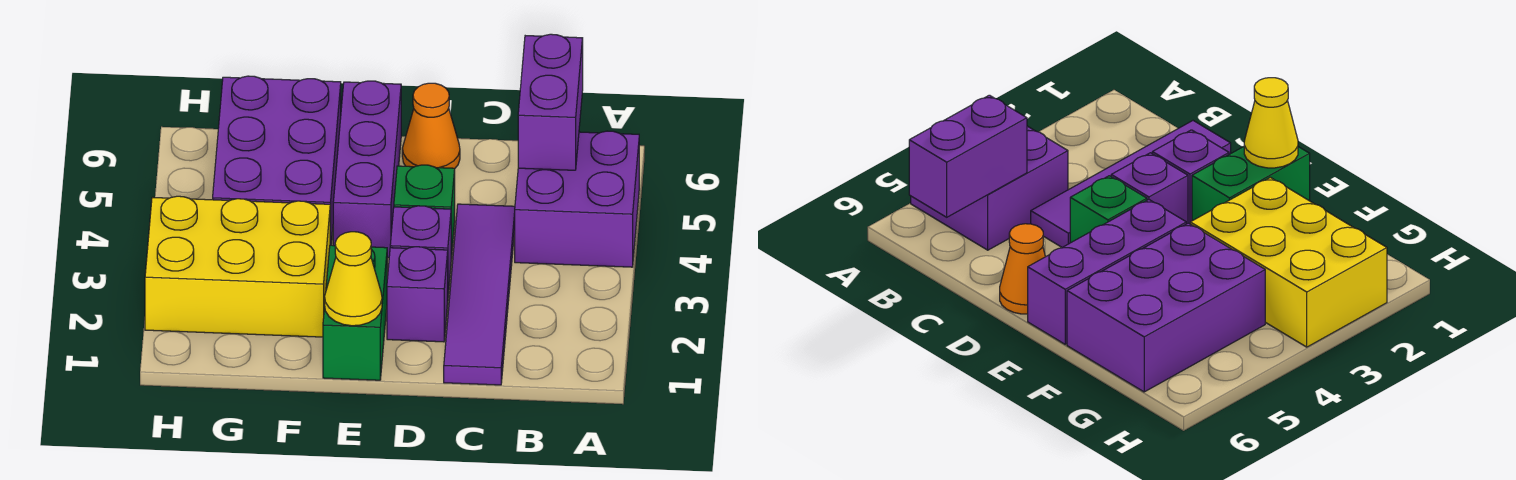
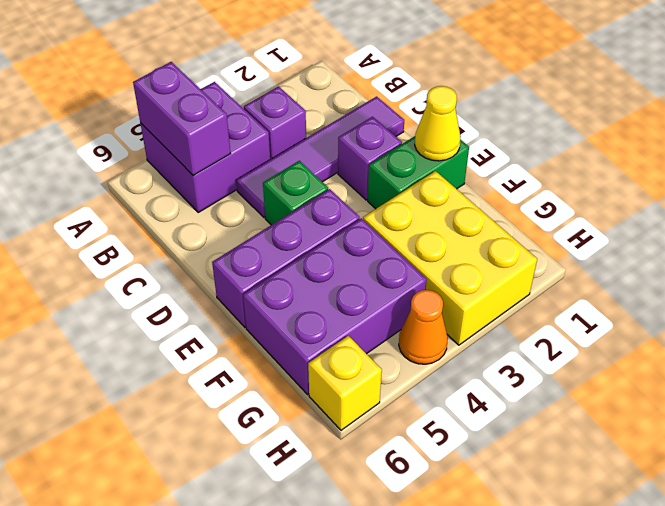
purple 1x2 brick [518,34,583,170] -> purple 1x2 brick turned to [133,62,231,175]
purple 1x1 brick [390,206,451,294] -> purple 1x1 brick moved to [244,86,306,159]
orange 1x1 cone [402,83,460,168] -> orange 1x1 cone moved to [399,290,448,364]
none -> yellow 1x1 brick [308,336,382,430]

